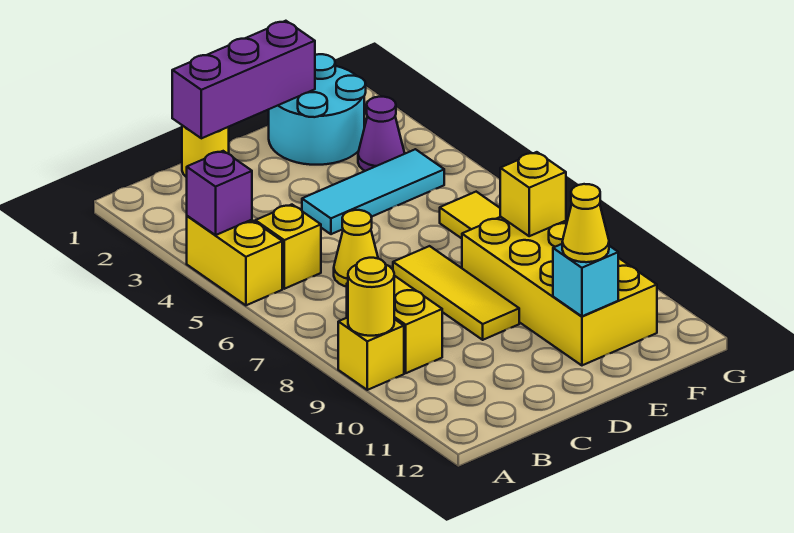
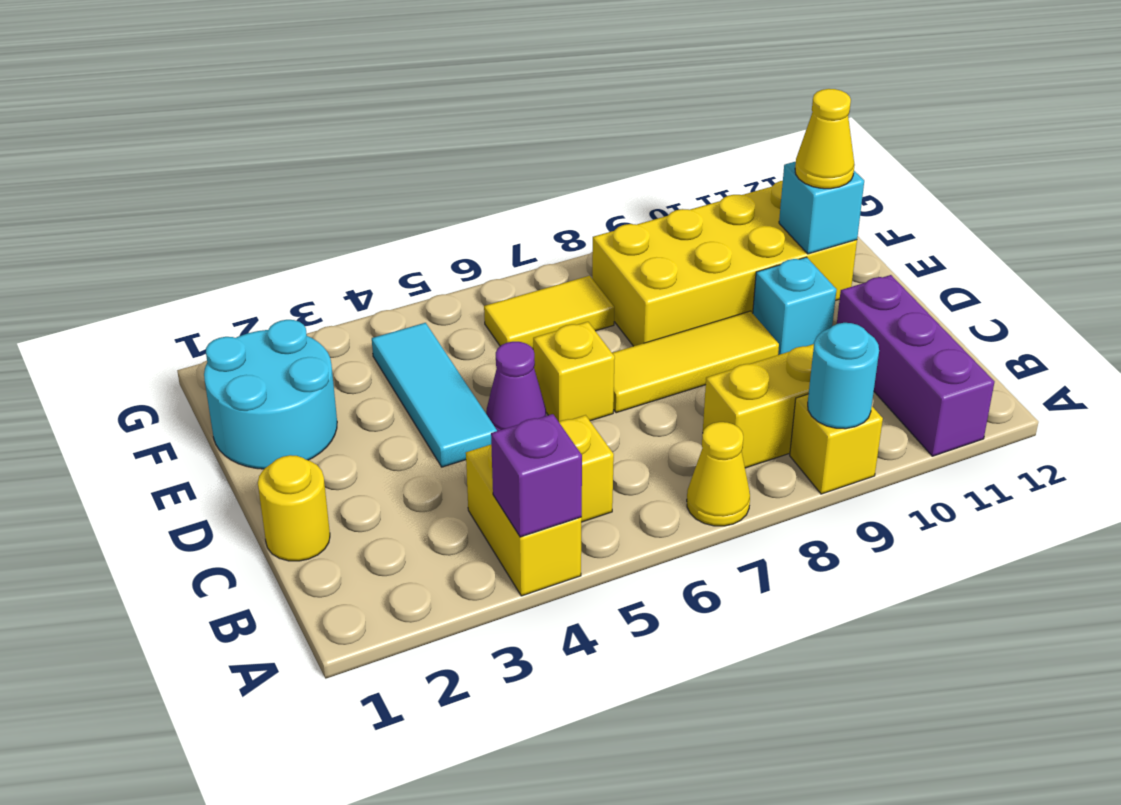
yellow 1x2 brick [187,216,282,305] -> yellow 1x2 brick turned to [466,445,582,596]
yellow 1x1 round brick [348,258,394,336] -> cyan 1x1 round brick [808,323,879,429]
purple 1x3 brick [172,21,315,138] -> purple 1x3 brick moved to [837,275,994,456]
yellow 1x1 cone [334,210,378,287] -> yellow 1x1 cone moved to [687,422,750,526]
none -> cyan 1x1 brick [753,257,837,355]
purple 1x1 cone [358,97,405,171] -> purple 1x1 cone moved to [486,342,546,431]
yellow 1x1 brick [500,152,566,236] -> yellow 1x1 brick moved to [533,322,615,422]

